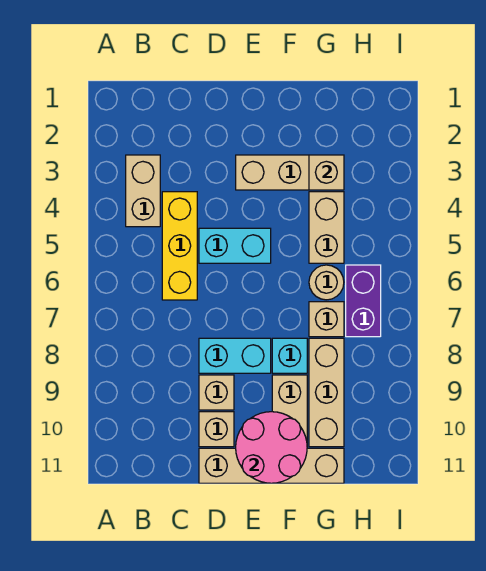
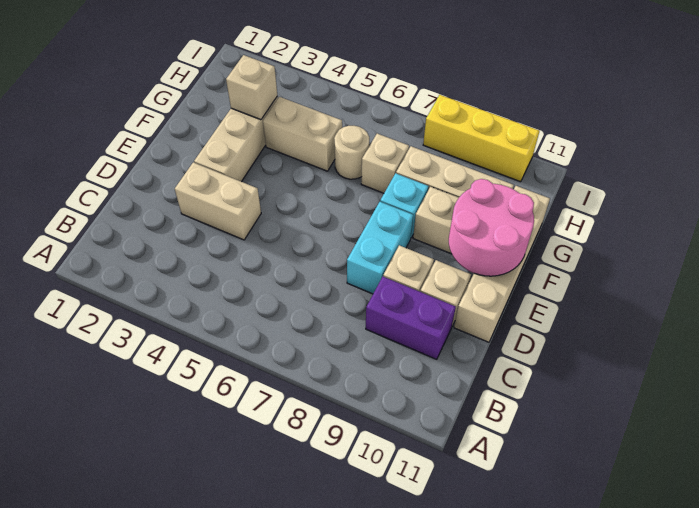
tan 1x2 brick [126,155,160,227] -> tan 1x2 brick moved to [175,162,261,240]
yellow 1x3 brick [162,192,197,300] -> yellow 1x3 brick moved to [423,95,539,182]
cyan 1x2 brick [199,228,271,263] -> none
purple 1x2 brick [346,265,381,337] -> purple 1x2 brick moved to [366,277,456,359]

